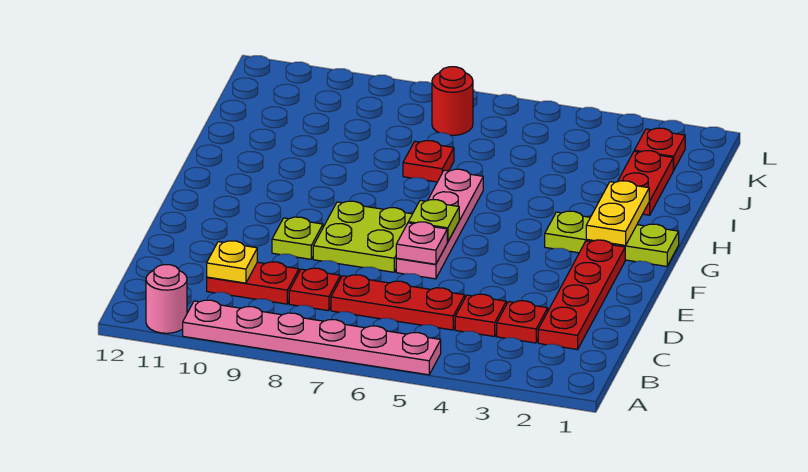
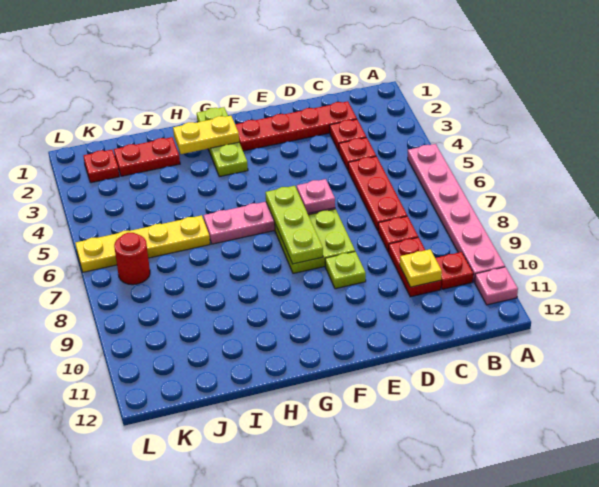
pink 1x1 round brick [146,265,187,333] -> pink 1x1 plate [475,267,518,305]
lime 1x1 plate [408,200,459,242] -> lime 1x3 plate [265,186,323,264]
none -> yellow 1x4 plate [75,215,210,272]
red 1x1 plate [403,141,454,182] -> red 1x1 plate moved to [435,252,473,289]

